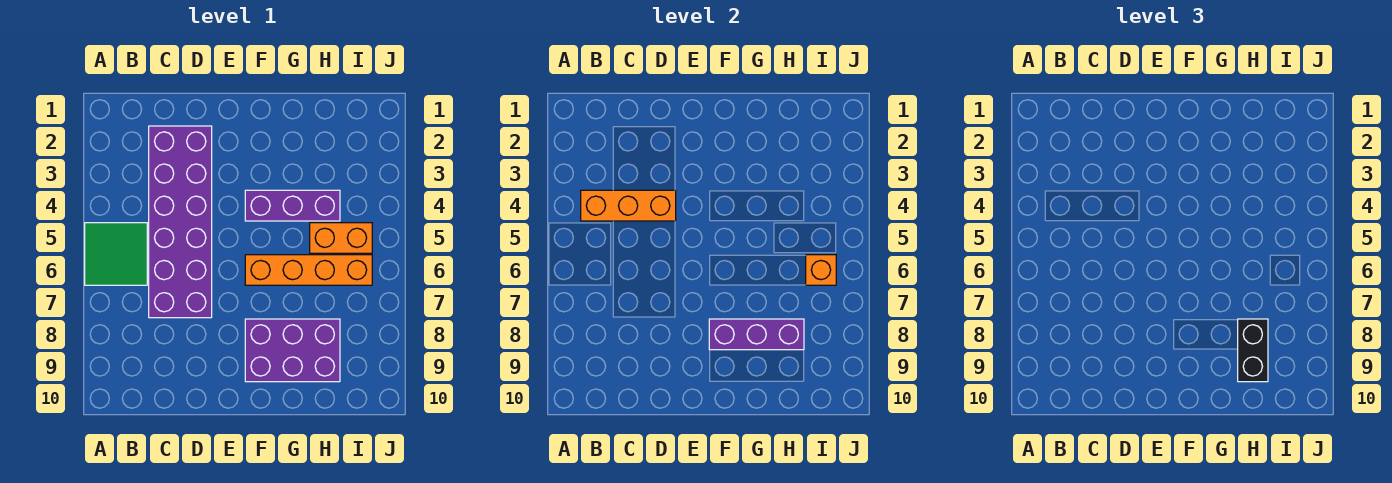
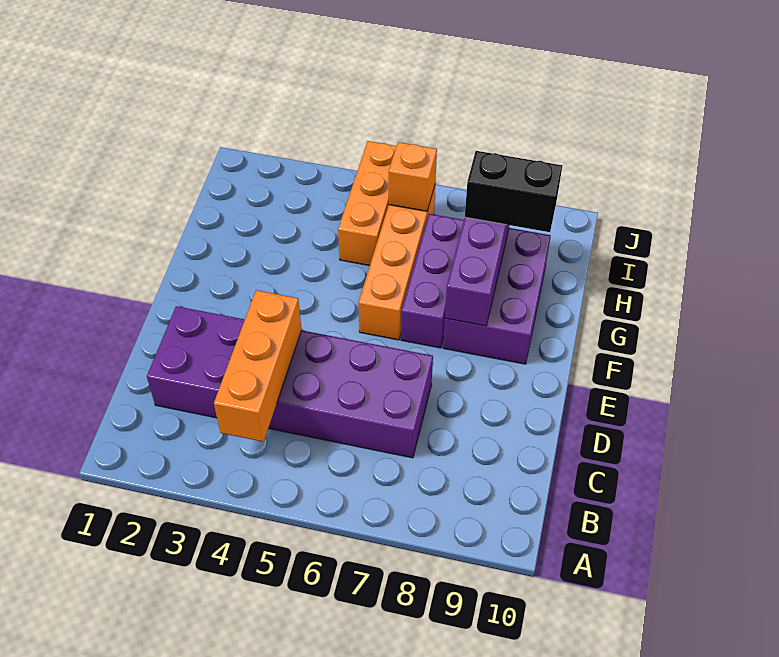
green 2x2 tile [85,223,147,285] -> none
purple 1x3 brick [245,190,340,221] -> purple 1x3 brick moved to [401,214,464,348]
orange 1x2 brick [310,223,372,253] -> orange 1x3 brick [338,141,396,266]

